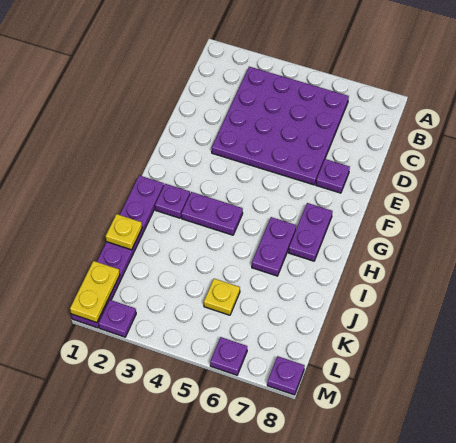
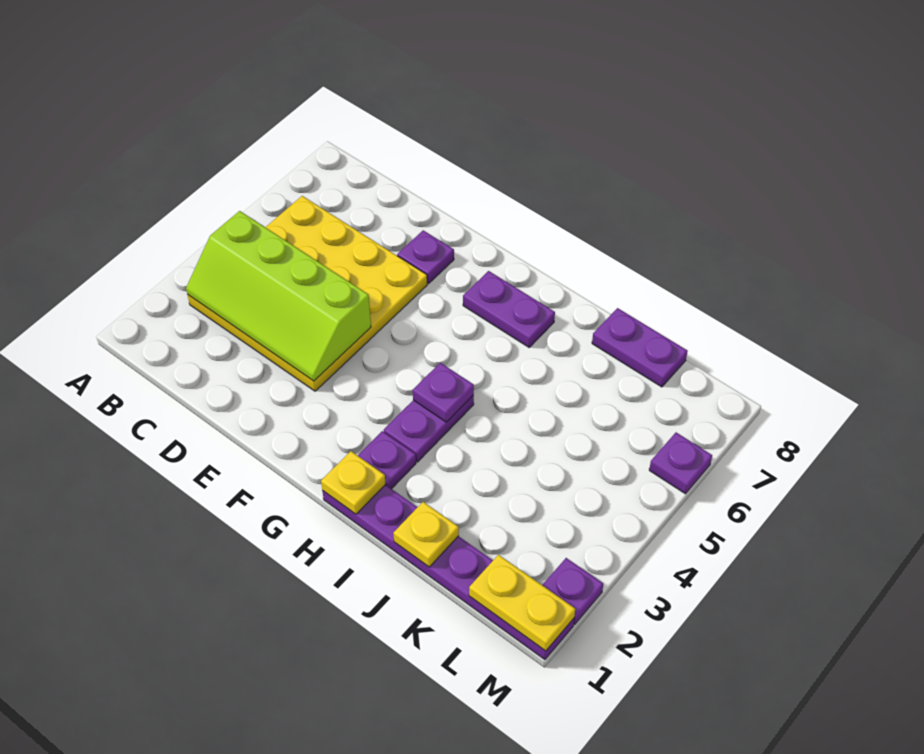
purple 4x4 plate [212,67,349,185] -> yellow 4x4 plate [188,196,427,391]
none -> lime 2x4 slope [186,211,371,381]
purple 1x2 plate [252,217,296,276] -> purple 1x2 plate moved to [592,308,688,387]
yellow 1x1 plate [204,279,240,315] -> yellow 1x1 plate moved to [321,451,386,514]
purple 1x1 plate [267,356,305,395] -> purple 1x1 plate moved to [413,363,474,422]

